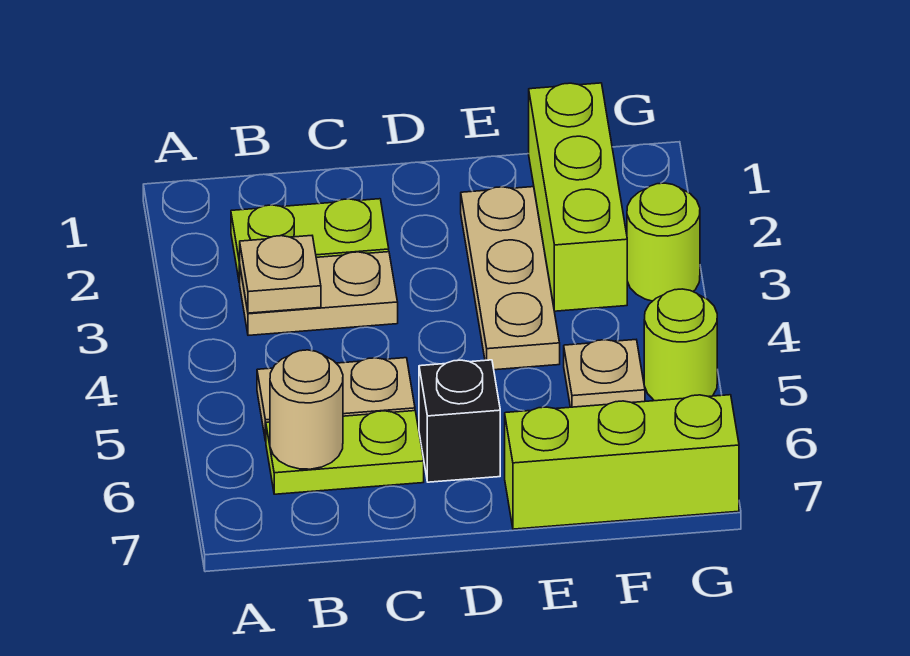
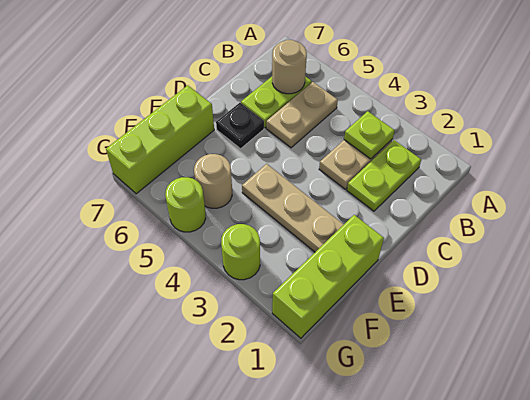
tan 1x1 plate [240,236,321,313] -> lime 1x1 plate [344,111,395,159]
black 1x1 brick [419,360,500,482] -> black 1x1 plate [216,103,264,149]
lime 1x3 brick [529,83,627,311] -> lime 1x3 brick turned to [272,215,384,338]
tan 1x1 plate [564,340,645,407] -> tan 1x1 round brick [194,154,232,208]

